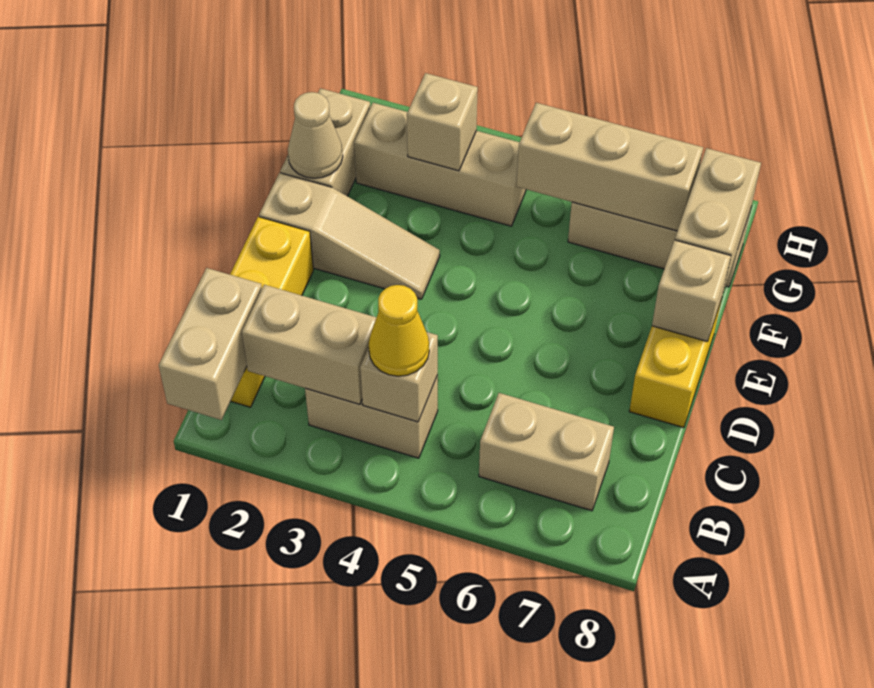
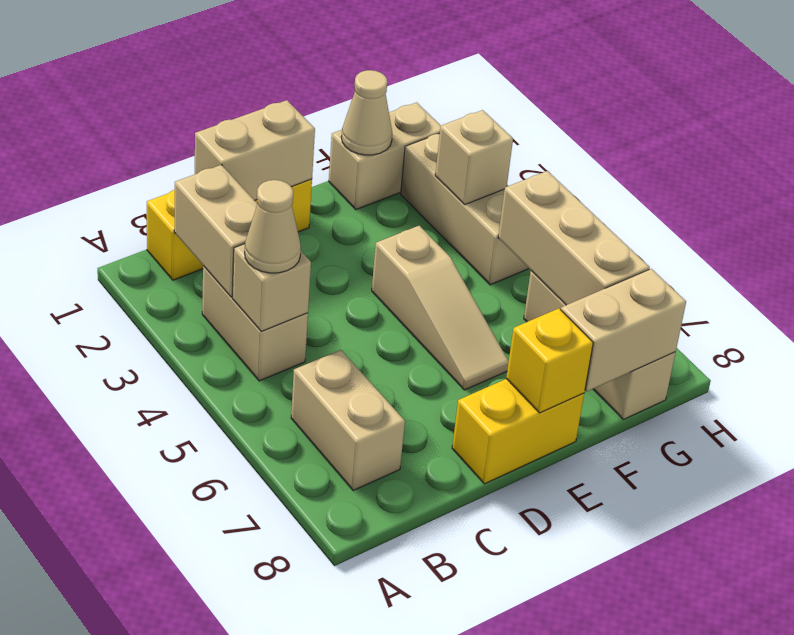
tan 1x2 brick [159,268,262,420] -> tan 1x2 brick moved to [195,100,315,200]
yellow 1x1 cone [369,285,429,376] -> tan 1x1 cone [245,180,301,273]
tan 1x3 slope [259,173,440,299] -> tan 1x3 slope moved to [372,226,509,390]
tan 1x1 brick [652,240,731,342] -> yellow 1x1 brick [506,308,593,413]

